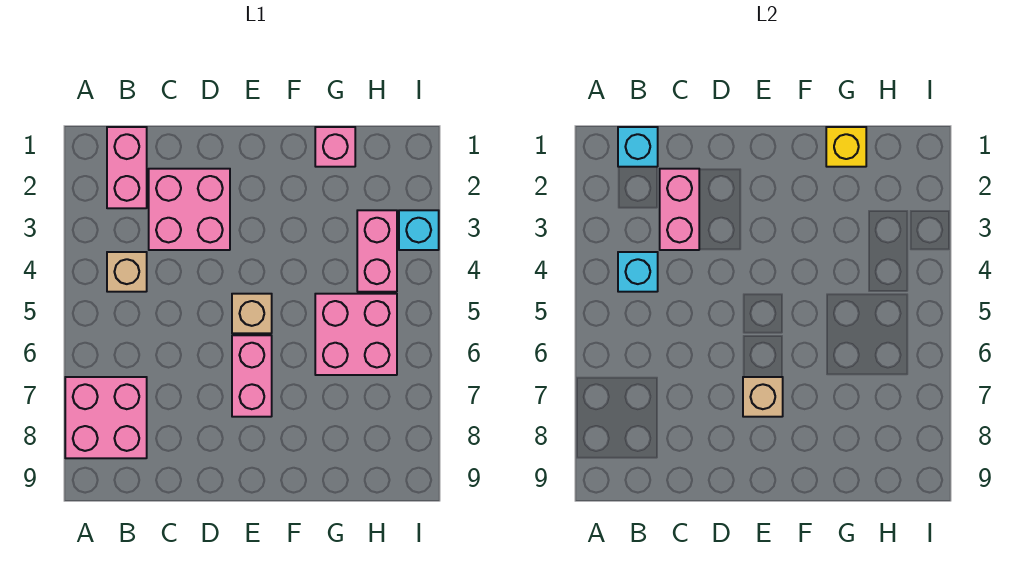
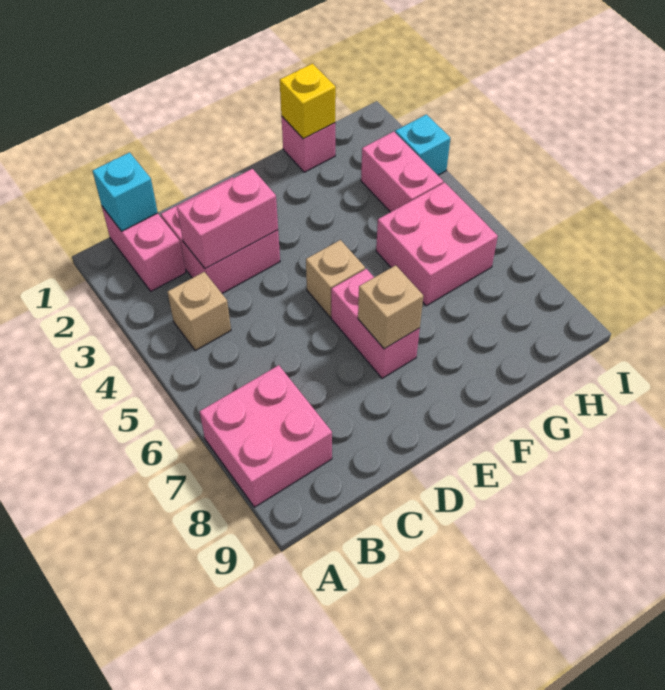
cyan 1x1 brick [618,252,658,292] -> none
pink 1x2 brick [660,169,699,250] -> pink 1x2 brick turned to [177,169,278,269]

